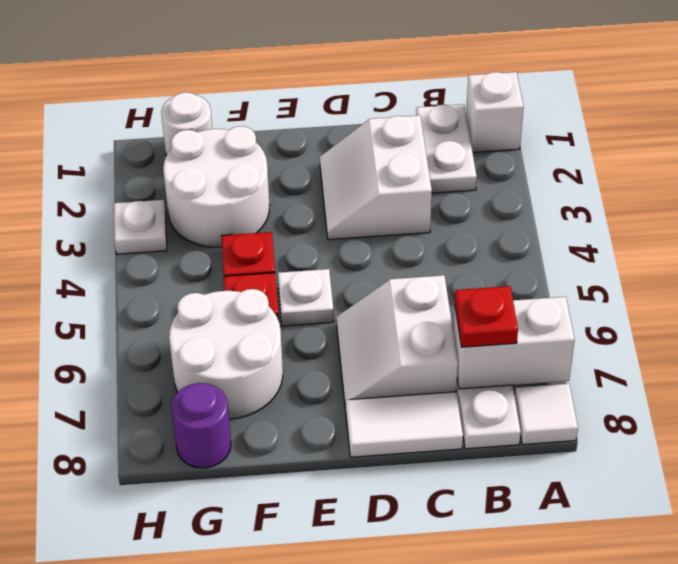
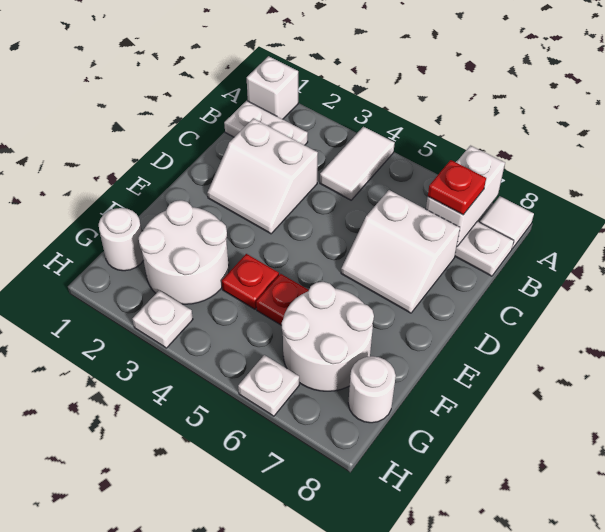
white 1x2 tile [345,392,463,457] -> white 1x2 tile moved to [320,127,395,200]
white 1x1 plate [278,269,334,326] -> white 1x1 plate moved to [238,355,299,416]
purple 1x1 round brick [171,383,231,468] -> white 1x1 round brick [348,356,396,423]

